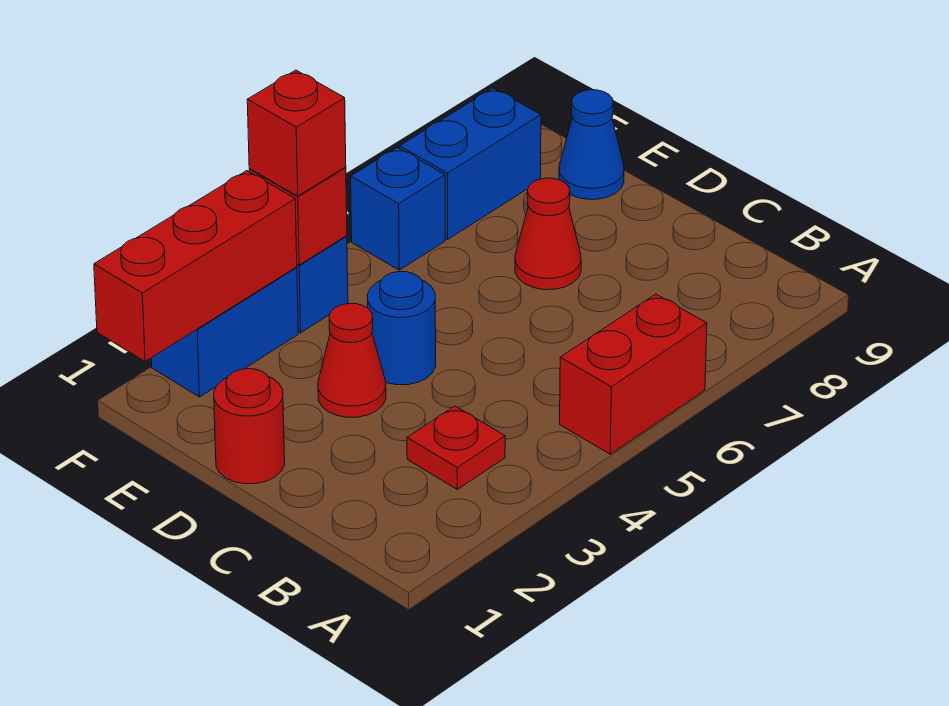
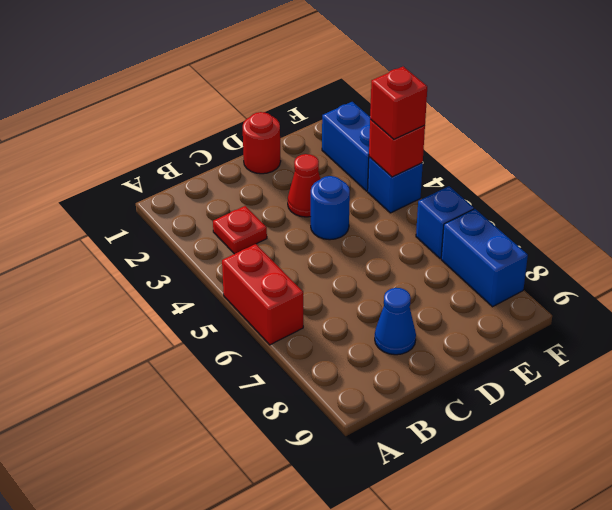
red 1x1 cone [515,178,581,290] -> none
blue 1x1 cone [559,90,624,199] -> blue 1x1 cone moved to [375,288,416,355]
red 1x3 brick [94,171,297,361] -> none

